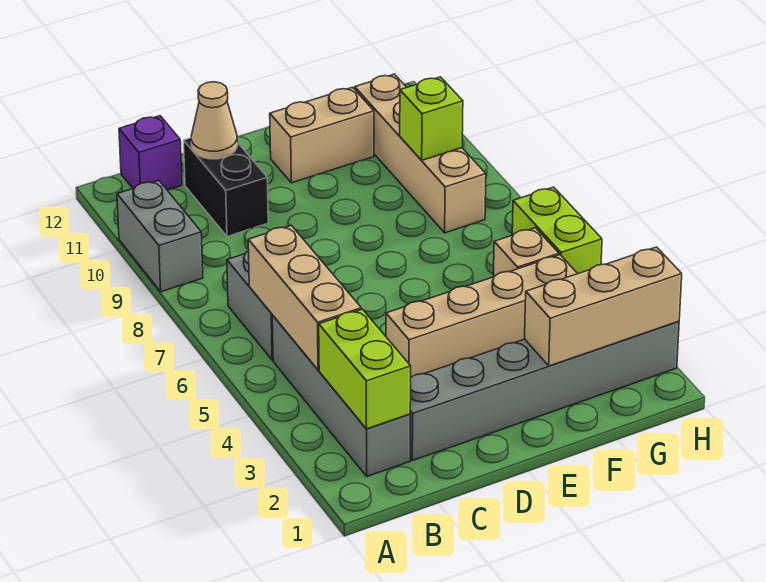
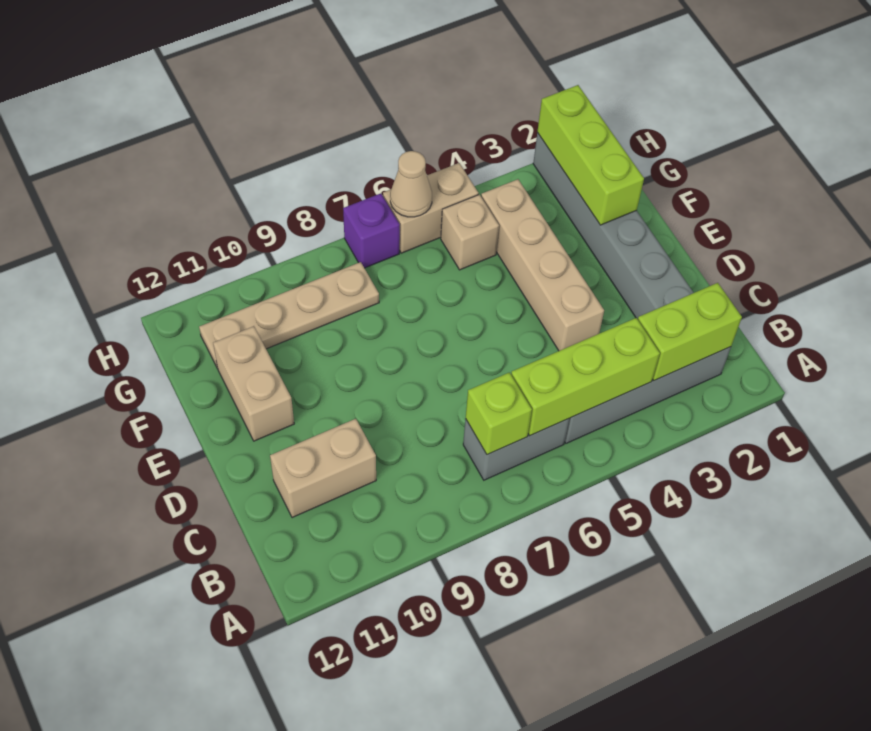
grey 1x2 brick [117,181,203,292] -> none
tan 1x3 brick [248,226,361,370] -> lime 1x3 brick [511,318,660,436]
purple 1x1 brick [119,116,182,190] -> purple 1x1 brick moved to [343,193,400,268]
black 1x2 brick [184,138,268,236] -> tan 1x2 brick [270,419,376,518]
tan 1x1 cone [191,82,237,159] -> tan 1x1 cone moved to [390,151,432,217]
tan 1x3 brick [525,247,682,366] -> lime 1x3 brick [537,85,644,225]
tan 1x4 brick [355,74,486,233] -> tan 1x4 plate [199,262,379,369]
lime 1x1 brick [400,77,463,160] -> lime 1x1 brick moved to [466,372,532,455]
lime 1x2 brick [512,187,602,274] -> tan 1x2 brick [383,163,479,253]

